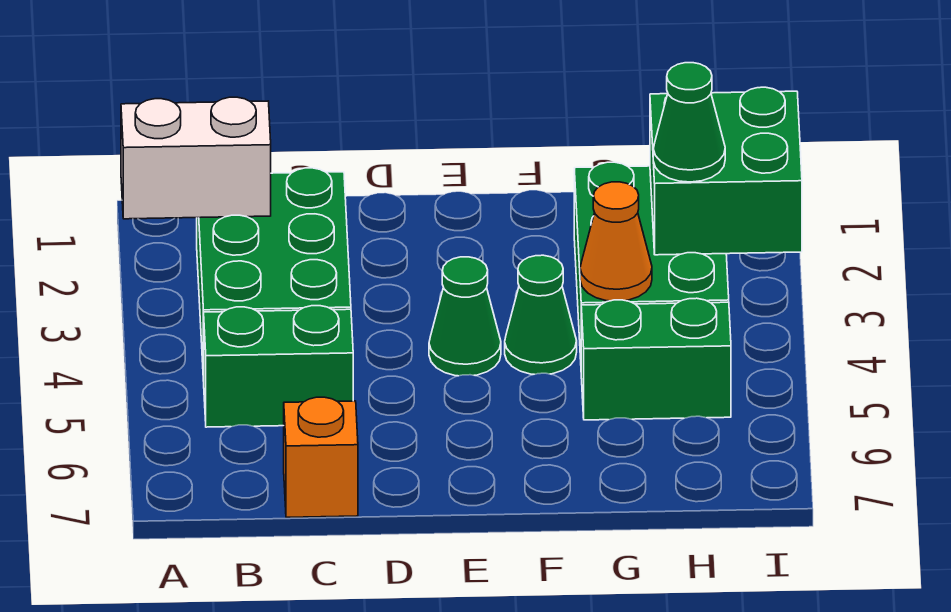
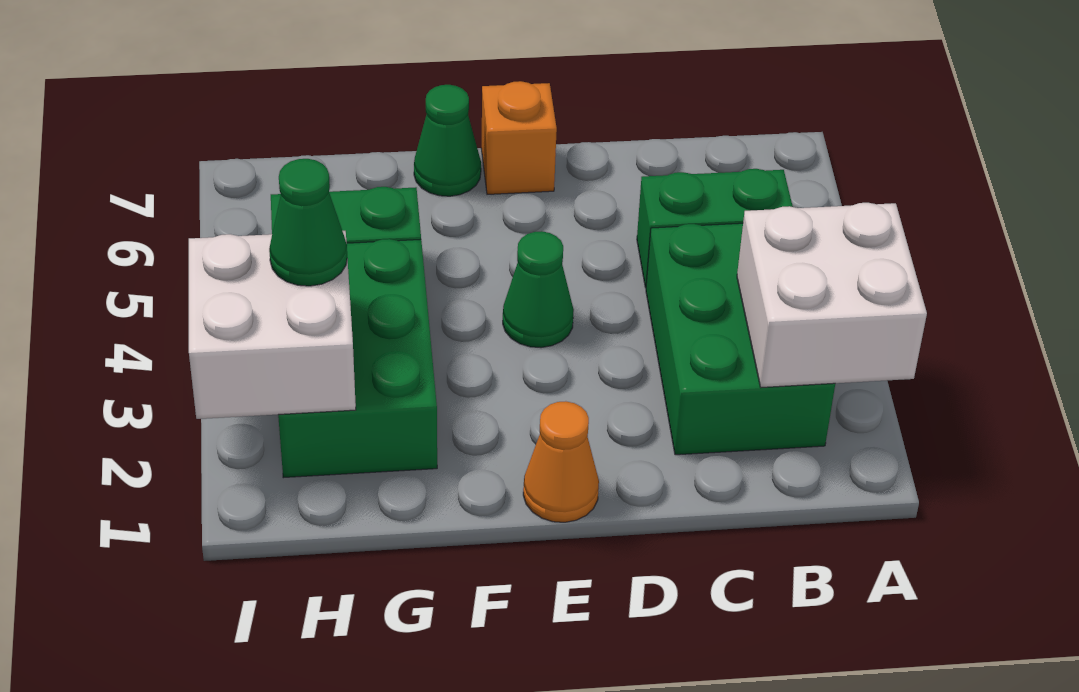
white 1x2 brick [121,97,271,219] -> white 2x2 brick [737,203,927,387]
orange 1x1 brick [284,397,358,517] -> orange 1x1 brick moved to [481,81,557,194]
green 1x1 cone [505,255,577,374] -> green 1x1 cone moved to [414,85,481,196]
orange 1x1 cone [580,182,652,301] -> orange 1x1 cone moved to [523,401,599,522]
green 2x2 brick [650,87,802,255] -> white 2x2 brick [189,231,356,419]

